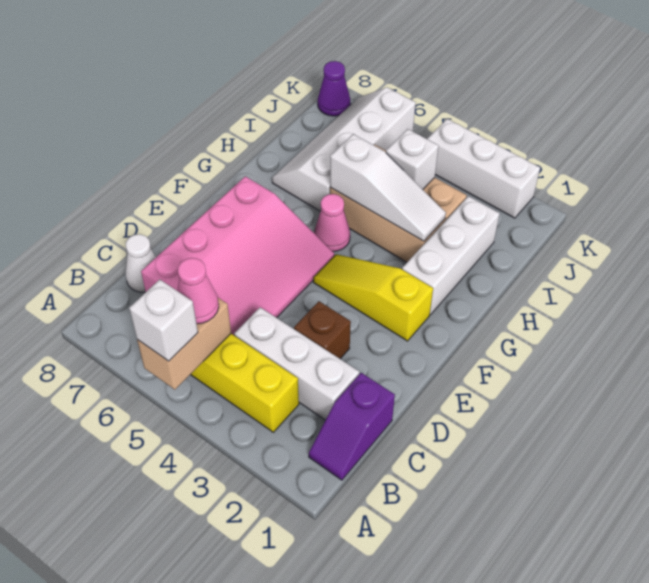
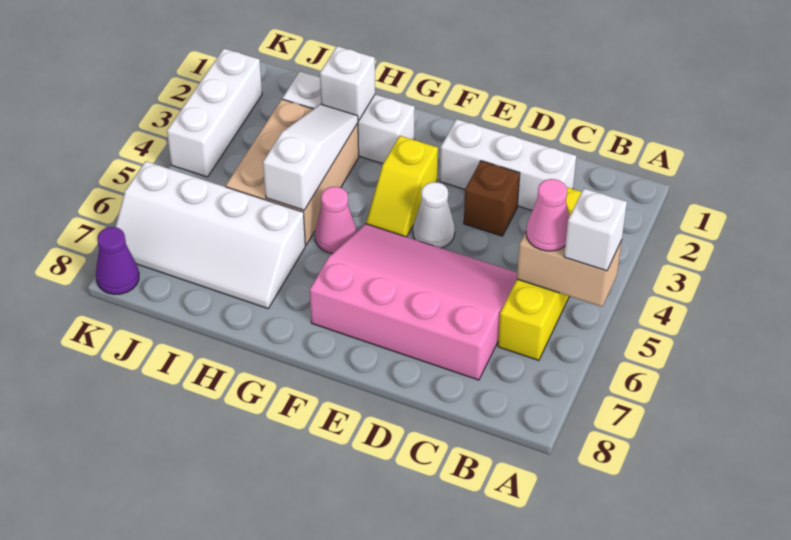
purple 1x2 slope [309,373,395,480] -> none
white 1x3 brick [234,307,359,420] -> white 1x3 brick turned to [440,119,576,210]
white 1x1 cone [126,234,156,292] -> white 1x1 cone moved to [413,182,455,248]
yellow 1x3 slope [313,254,433,341] -> yellow 1x2 slope [366,136,438,237]
white 1x1 brick [386,129,439,189] -> white 1x1 brick moved to [320,46,375,121]

